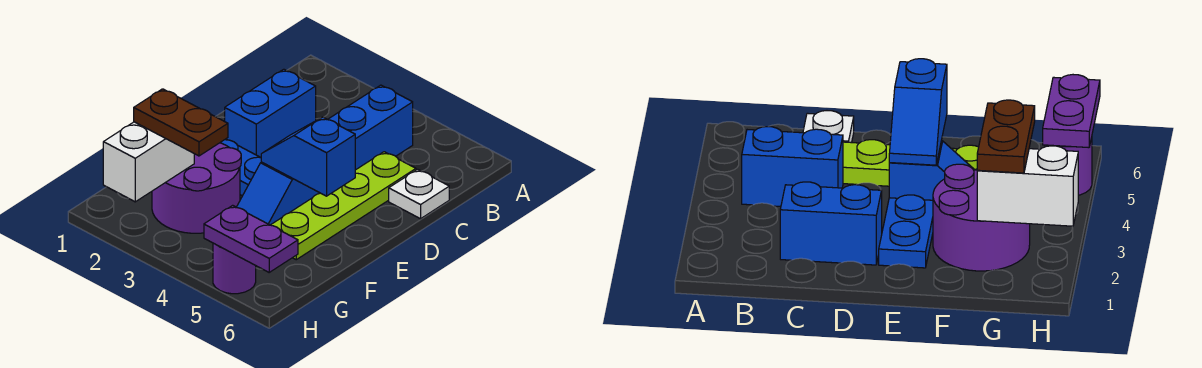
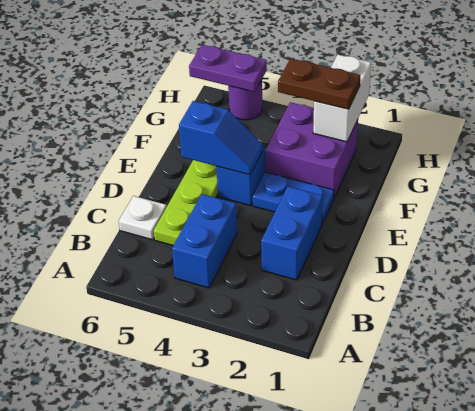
purple 2x2 round brick [152,143,241,233] -> purple 2x2 brick [265,102,358,197]

